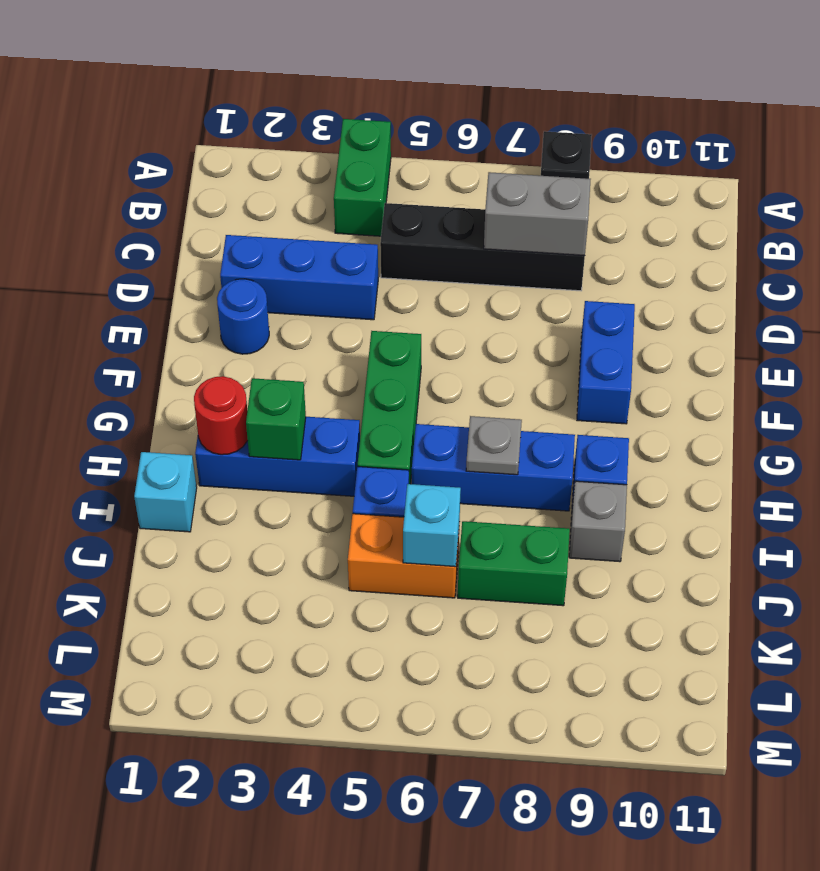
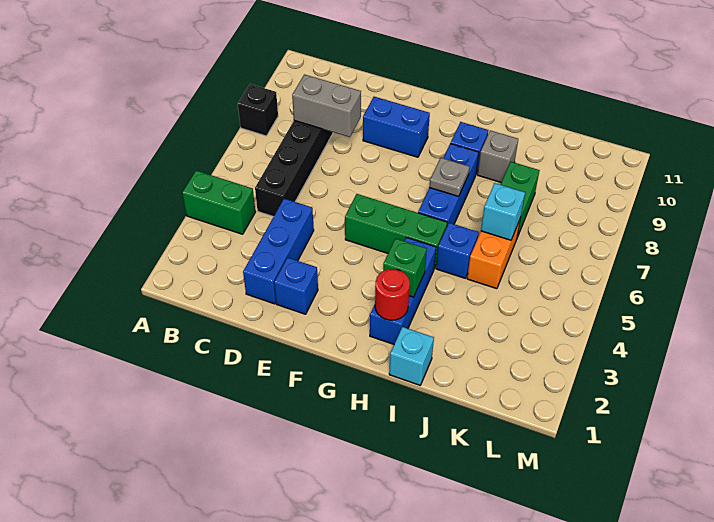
grey 1x2 brick [484,172,591,256] -> grey 1x2 brick turned to [292,74,361,137]
blue 1x1 round brick [217,279,269,354] -> blue 1x1 brick [274,258,318,314]

